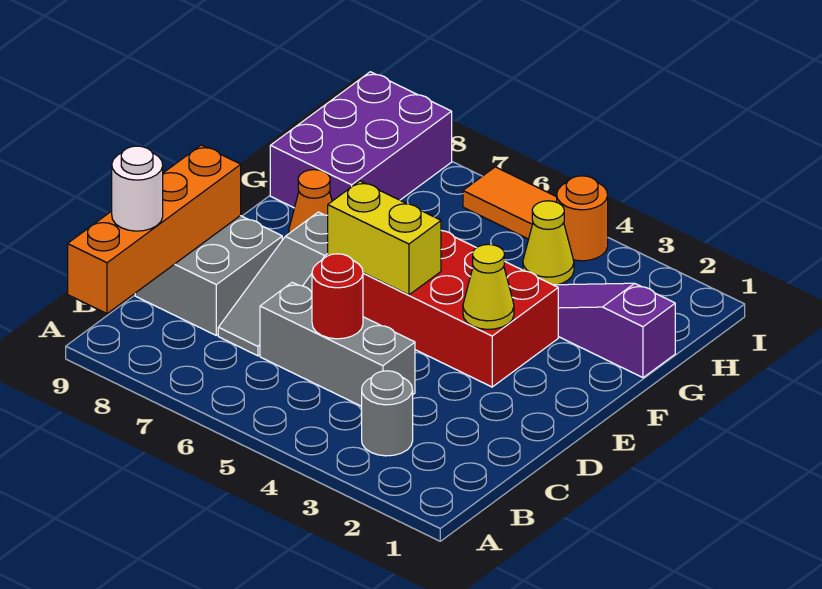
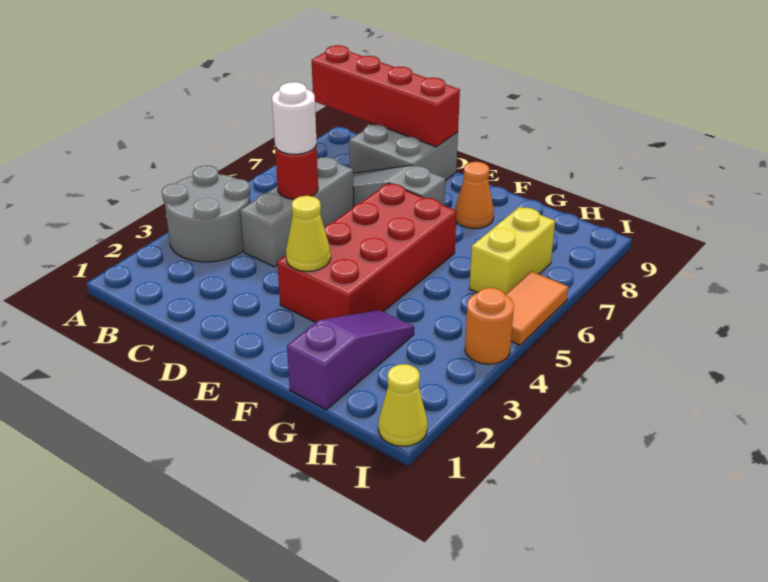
orange 1x4 brick [68,145,241,314] -> red 1x4 brick [312,45,460,147]
grey 1x1 round brick [362,371,413,456] -> grey 2x2 round brick [162,166,250,262]
white 1x1 round brick [112,146,163,231] -> white 1x1 round brick moved to [272,82,317,154]
yellow 1x2 brick [328,181,441,295] -> yellow 1x2 brick moved to [469,207,555,294]
purple 2x3 brick [270,72,452,208] -> none
yellow 1x1 cone [523,201,574,285] -> yellow 1x1 cone moved to [378,364,428,446]

